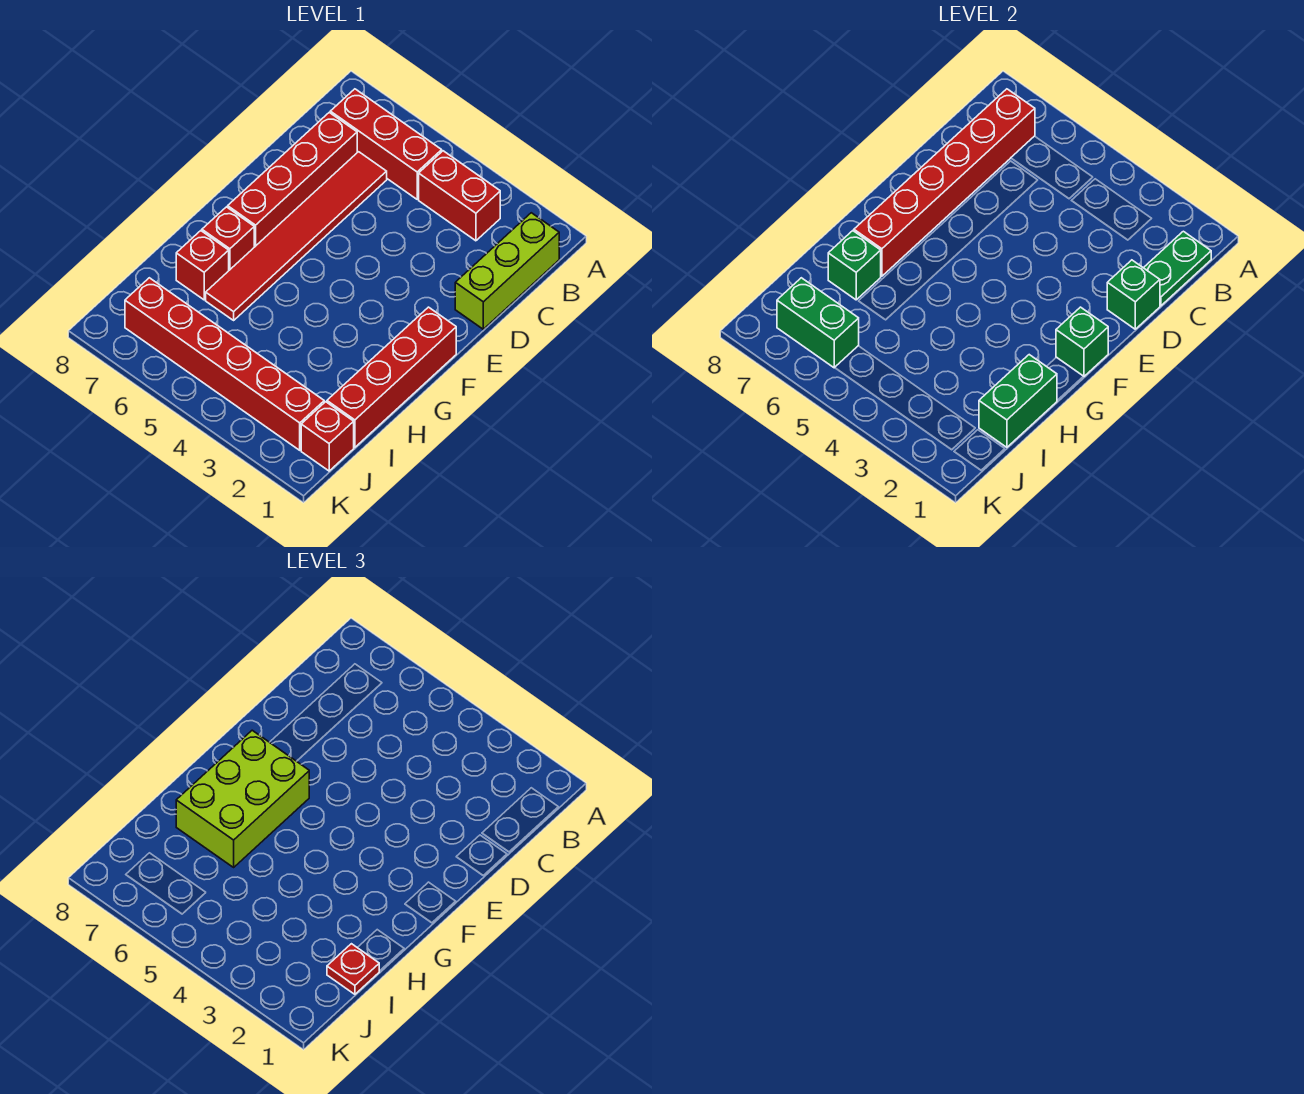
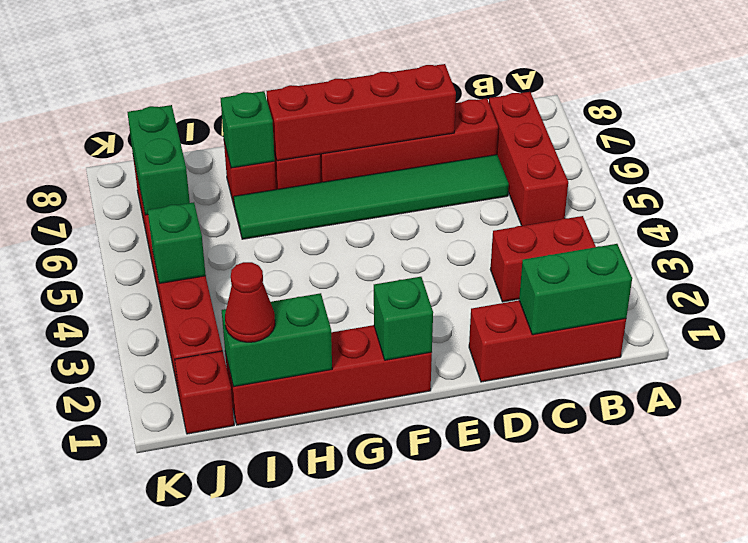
lime 1x3 brick [455,213,559,329] -> red 1x3 brick [469,300,626,382]
green 1x2 plate [1144,231,1211,306] -> green 1x2 brick [519,244,632,335]
red 1x2 brick [419,151,500,241] -> red 1x2 brick turned to [490,216,596,302]
red 1x6 brick [854,89,1035,276] -> red 1x4 brick [267,64,456,161]
red 1x6 tile [206,152,387,320] -> green 1x6 tile [234,155,509,239]
green 1x1 brick [1107,260,1160,329] -> green 1x1 brick moved to [148,203,206,283]
lime 2x3 brick [176,730,309,867] -> none
red 1x1 plate [327,944,379,994] -> red 1x1 cone [225,262,275,342]

